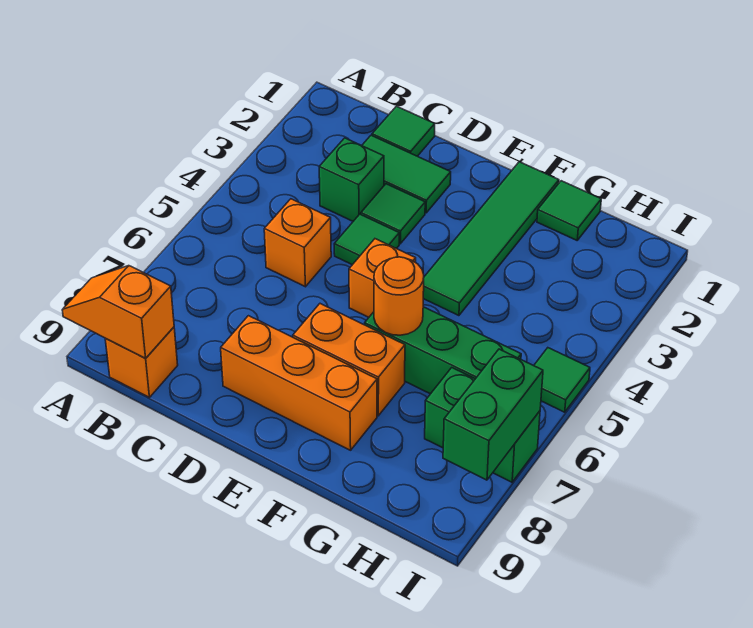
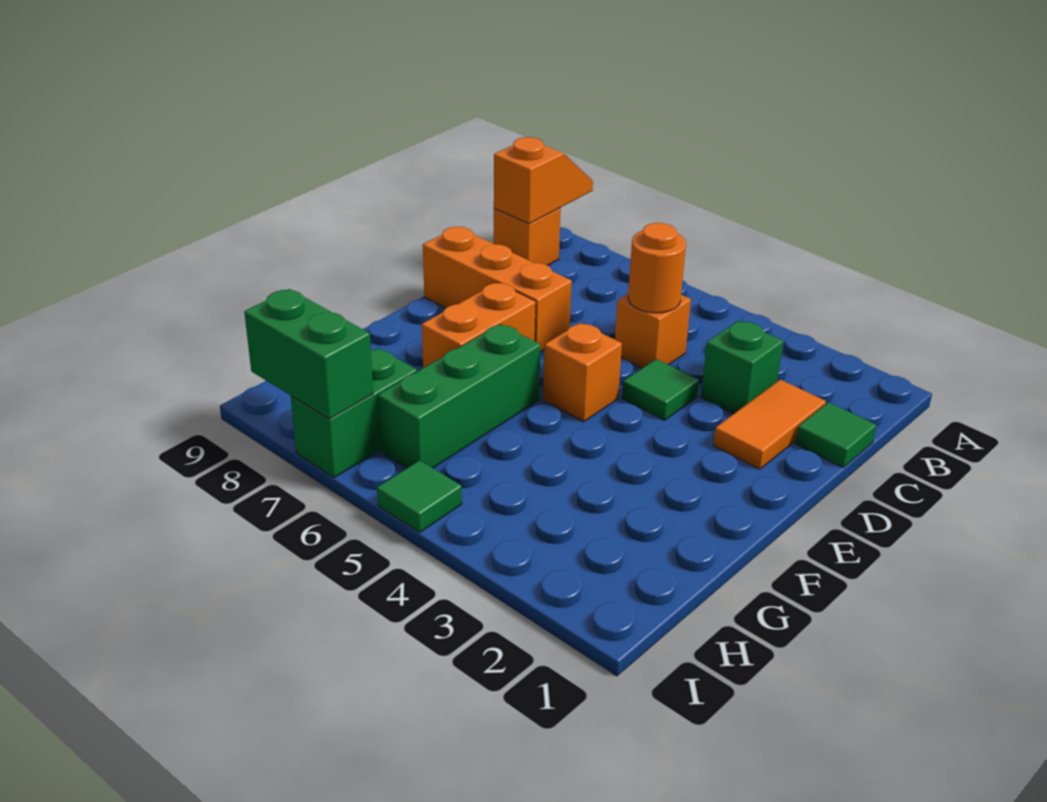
green 1x2 tile [362,135,451,213] -> orange 1x2 tile [713,380,826,469]
green 1x1 tile [361,184,425,244] -> none
orange 1x3 brick [221,316,377,450] -> orange 1x3 brick turned to [423,227,572,352]
green 1x4 tile [423,162,559,316] -> none
orange 1x1 round brick [374,257,424,335] -> orange 1x1 round brick moved to [628,223,686,313]
green 1x1 tile [537,181,601,240] -> none

